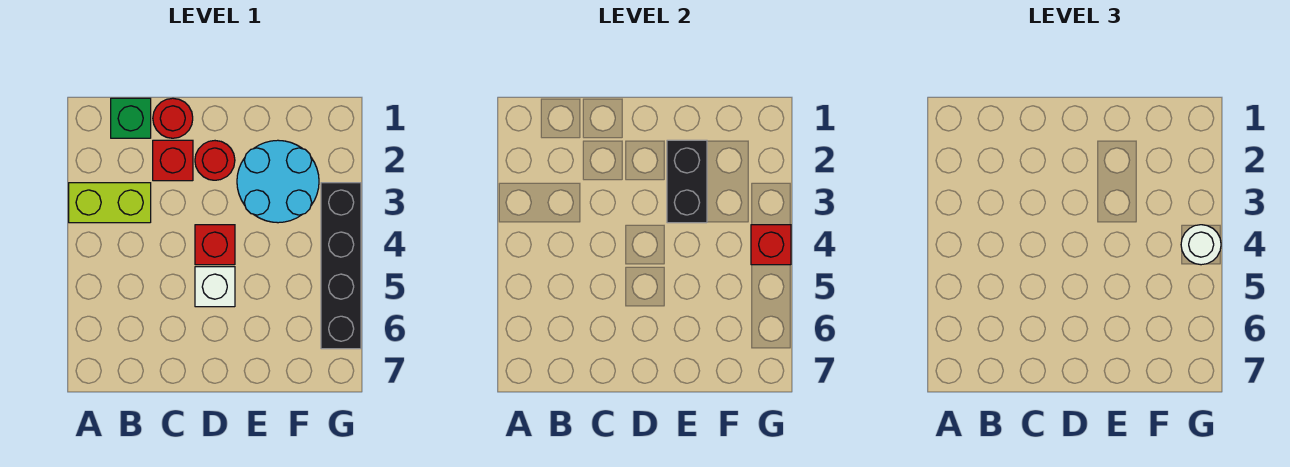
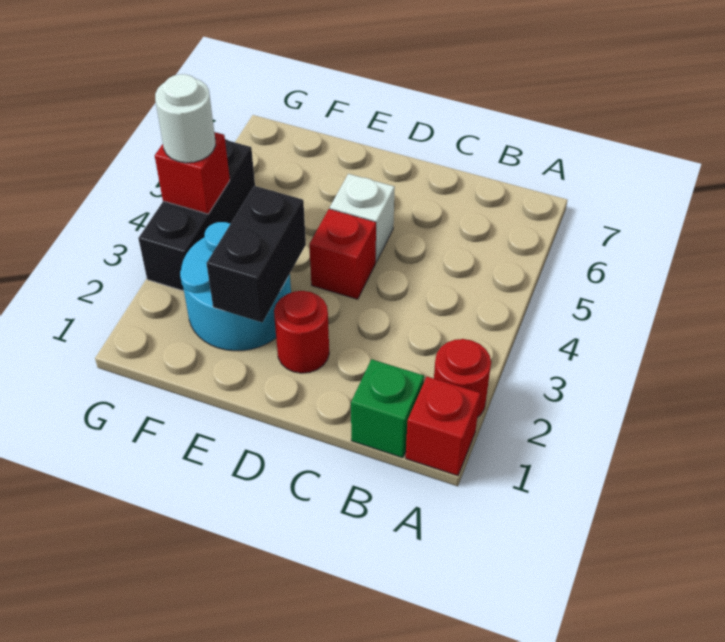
lime 1x2 brick [69,183,151,223] -> none
red 1x1 round brick [153,98,193,138] -> red 1x1 round brick moved to [434,339,491,417]
red 1x1 brick [153,140,193,181] -> red 1x1 brick moved to [406,377,480,476]
black 1x4 brick [321,183,361,349] -> black 1x3 brick [138,139,255,291]

